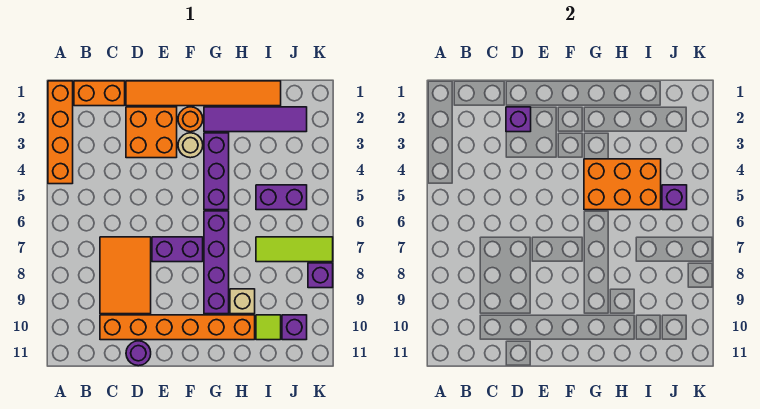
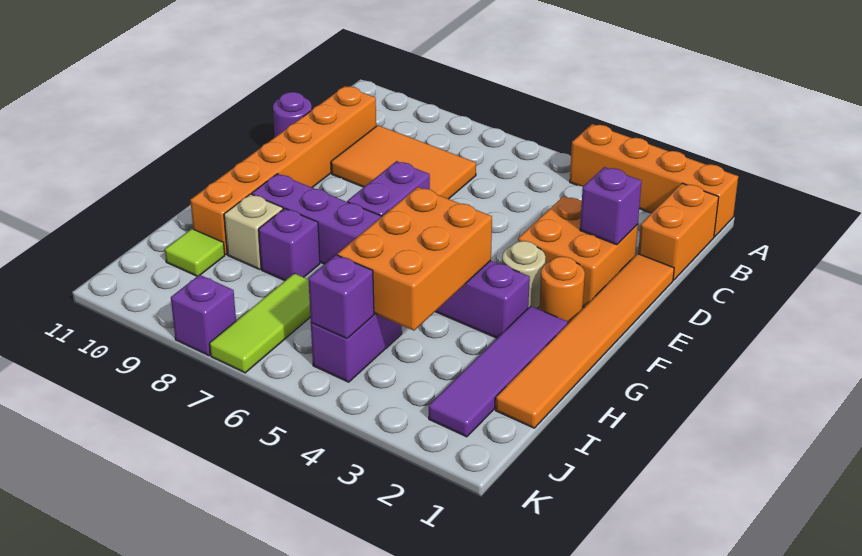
purple 1x1 brick [282,315,307,340] -> purple 1x1 brick moved to [259,208,320,281]

